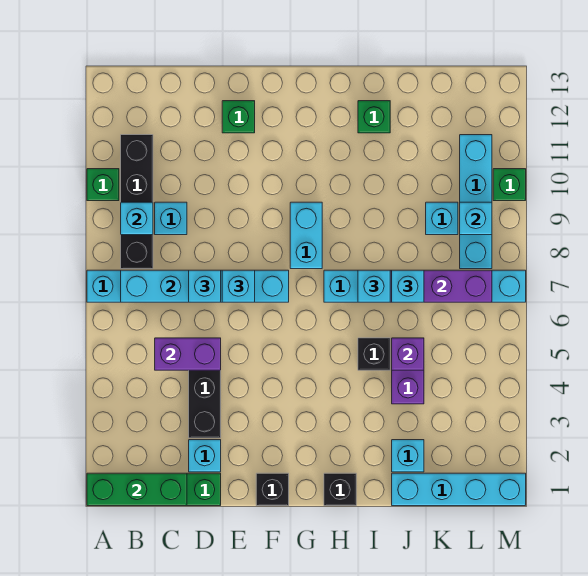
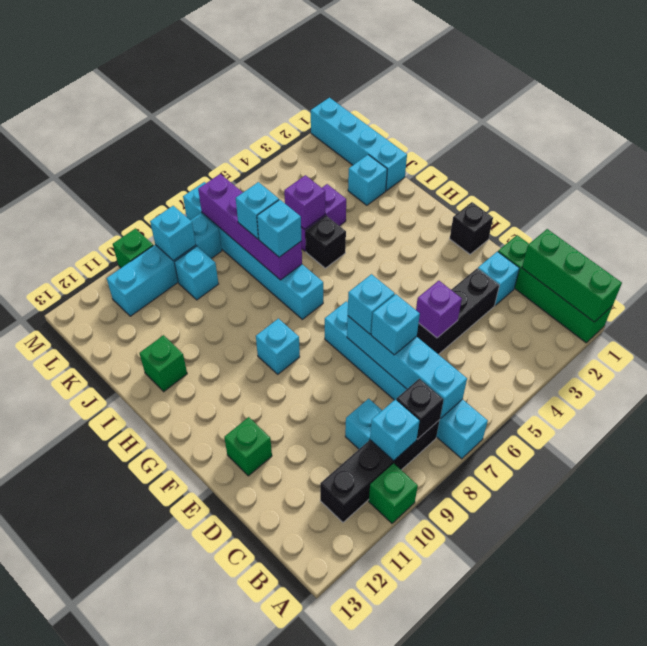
purple 1x2 brick [155,338,221,370] -> purple 1x1 brick [416,281,462,338]
cyan 1x2 brick [290,202,322,269] -> cyan 1x1 brick [256,319,300,374]
black 1x1 brick [324,473,356,506] -> black 1x1 brick moved to [396,379,444,439]

